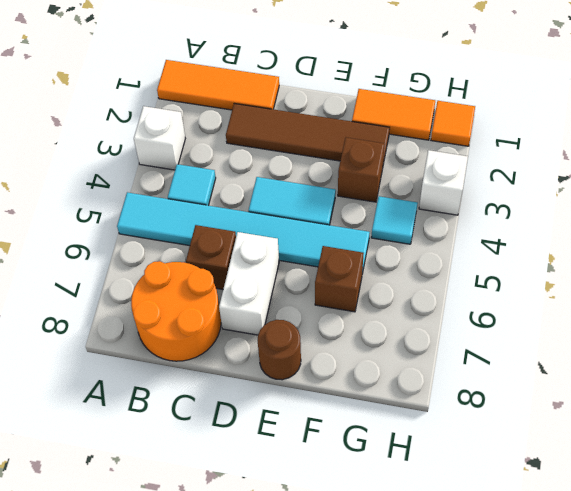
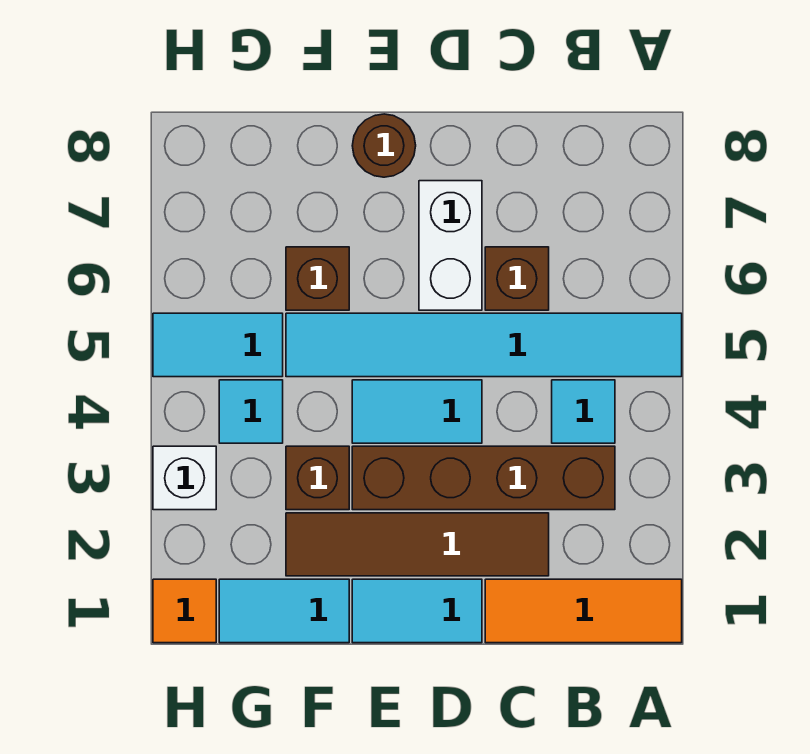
white 1x1 brick [134,106,185,170] -> none
none -> brown 1x4 brick [352,446,615,510]
orange 2x2 round brick [131,261,221,361] -> none
none -> cyan 1x2 tile [352,579,482,643]
orange 1x2 tile [352,89,435,140] -> cyan 1x2 tile [219,579,349,643]
none -> cyan 1x2 tile [153,313,283,377]

